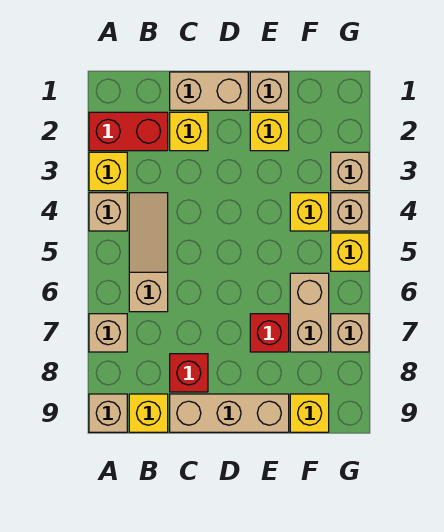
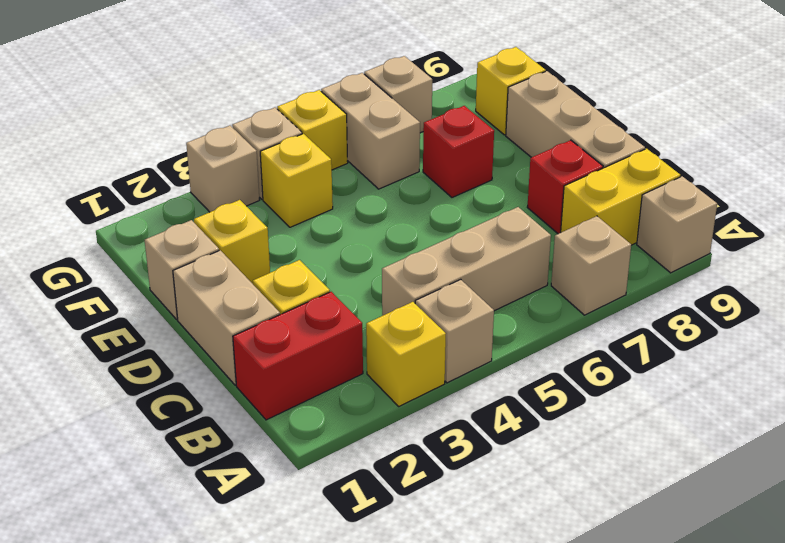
red 1x2 brick [89,112,168,151] -> red 1x2 brick turned to [233,292,363,420]
tan 1x3 slope [129,193,168,312] -> tan 1x3 brick [382,207,551,316]
yellow 1x1 brick [129,394,168,432] -> yellow 1x2 brick [561,149,680,245]
tan 1x2 brick [290,273,329,352] -> tan 1x2 brick turned to [321,73,420,189]

